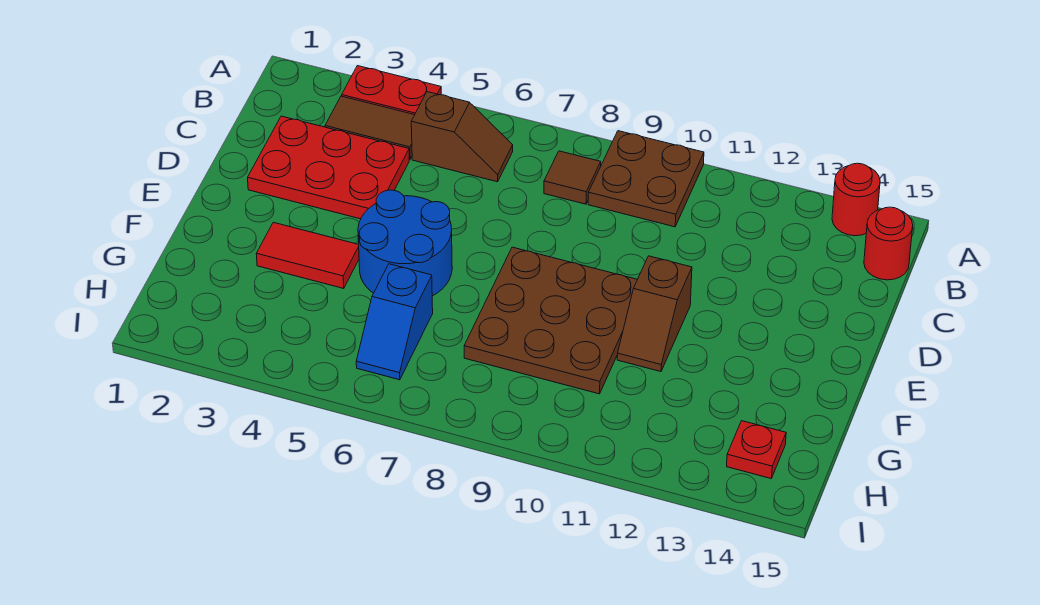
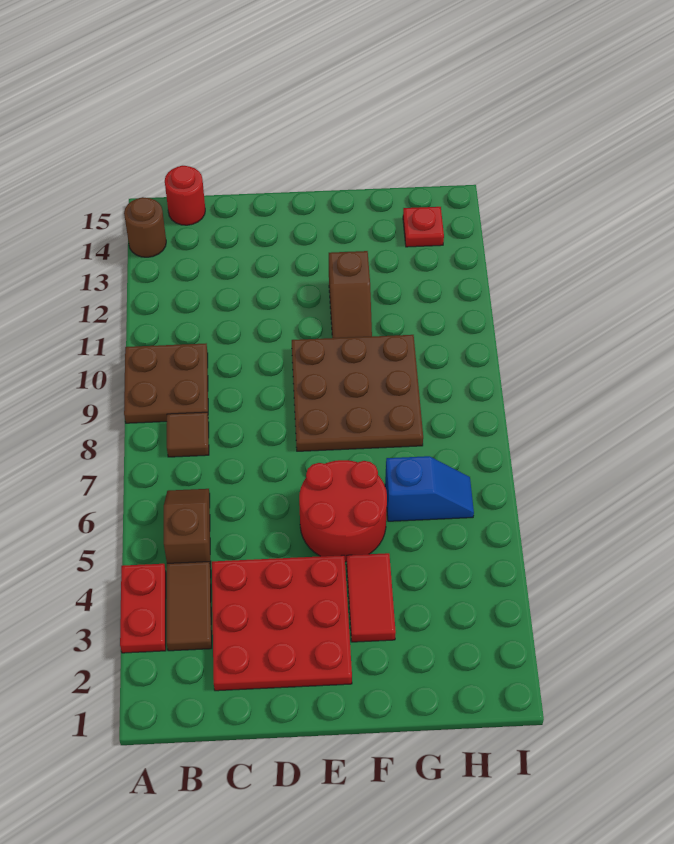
red 1x1 round brick [832,163,880,236] -> brown 1x1 round brick [124,197,166,257]
red 2x3 plate [248,116,409,219] -> red 3x3 plate [212,555,352,691]
blue 2x2 round brick [358,190,452,296] -> red 2x2 round brick [299,460,387,562]
brown 1x2 slope [617,256,692,372] -> brown 1x2 slope turned to [329,251,372,338]

